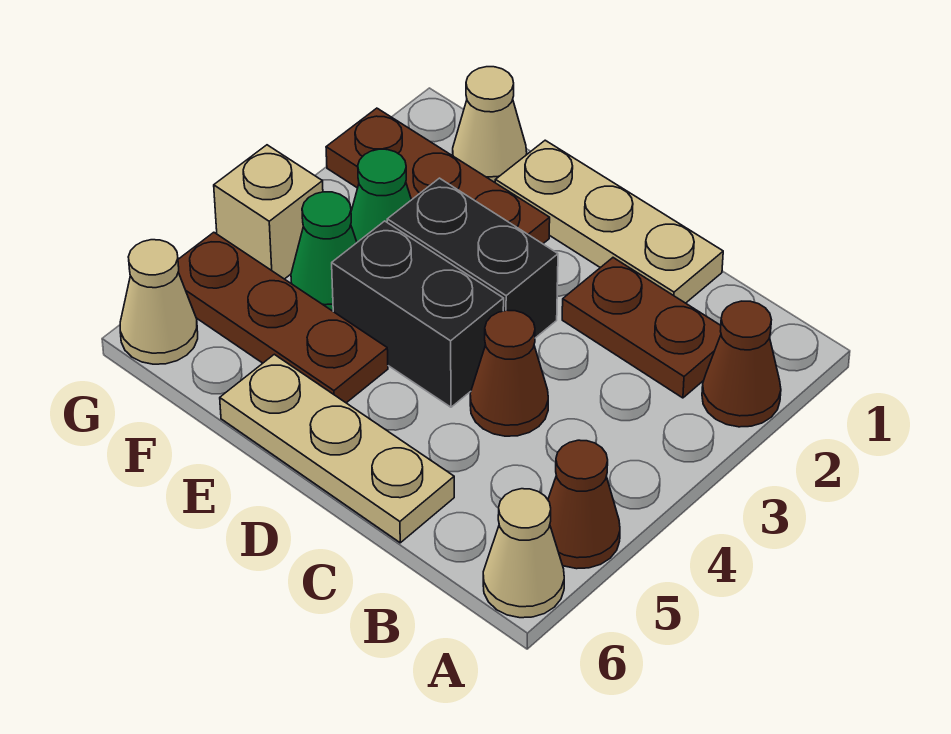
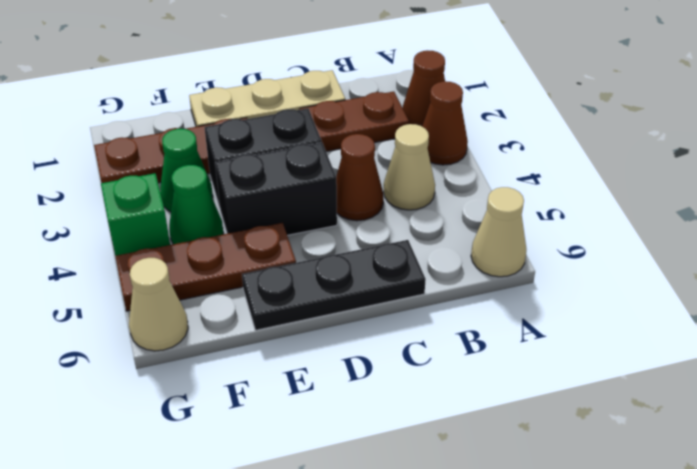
brown 1x1 cone [548,440,620,569] -> brown 1x1 cone moved to [422,81,468,165]
tan 1x3 plate [220,354,454,543] -> black 1x3 plate [242,240,426,330]
tan 1x1 cone [453,67,527,182] -> tan 1x1 cone moved to [384,124,435,210]
tan 1x1 brick [214,145,323,279] -> green 1x1 brick [101,173,170,256]

